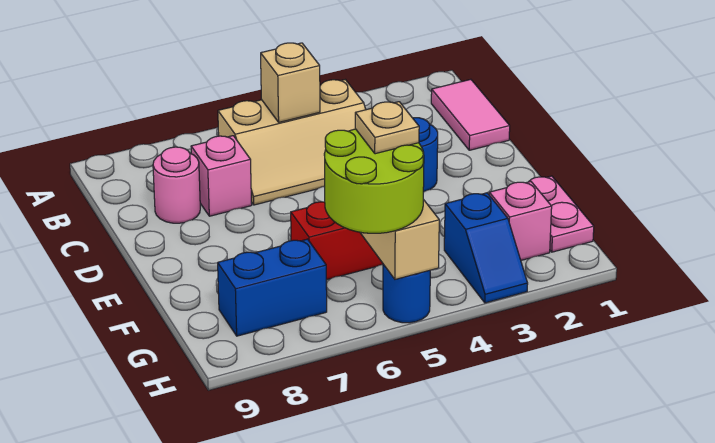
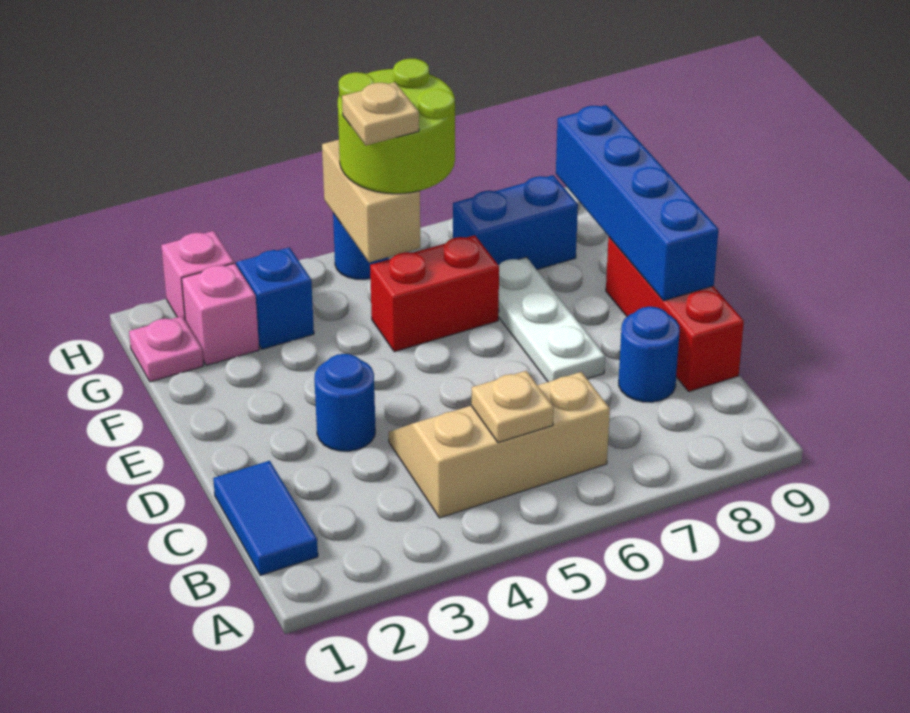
pink 1x2 tile [431,79,510,150] -> blue 1x2 tile [213,461,318,575]
tan 1x1 brick [261,43,320,122] -> tan 1x1 plate [472,371,554,443]
pink 1x1 brick [191,136,252,216] -> pink 1x1 brick moved to [161,231,234,320]
pink 1x1 round brick [153,147,200,223] -> blue 1x1 round brick [619,307,680,402]
none -> red 1x3 brick [606,237,744,391]
none -> white 1x3 plate [498,257,605,382]
none -> blue 1x4 brick [556,105,719,301]
pink 1x2 plate [529,176,594,252] -> pink 1x1 plate [129,316,203,382]

